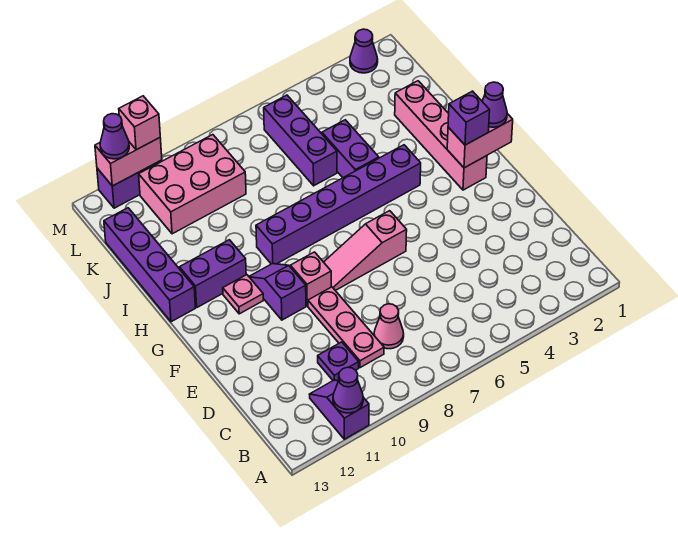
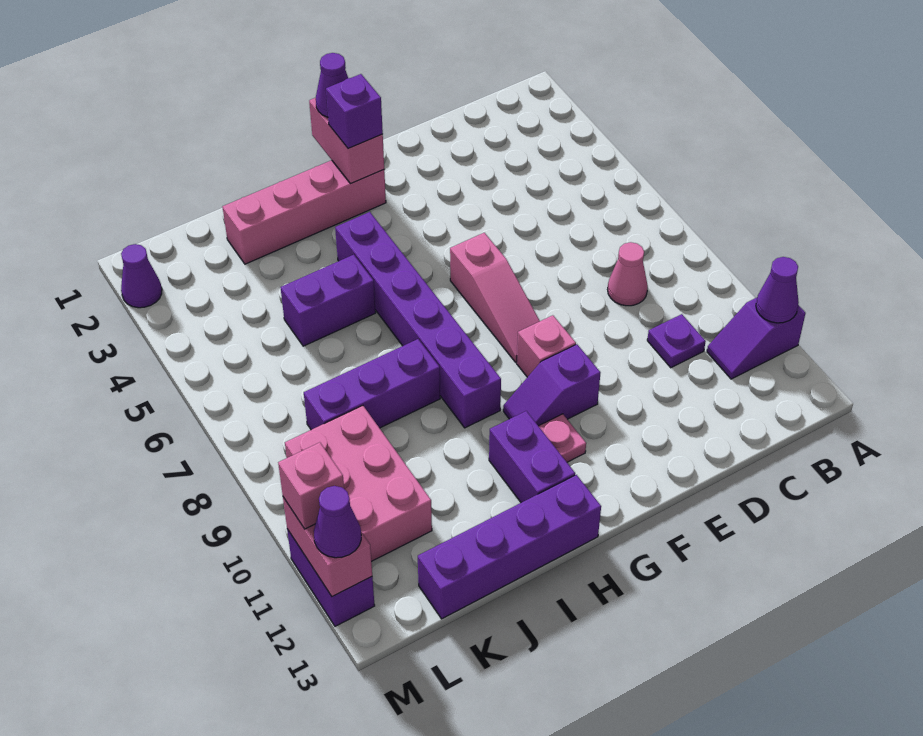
pink 1x3 plate [308,287,384,368] -> none
purple 1x3 brick [264,95,337,186] -> purple 1x3 brick moved to [304,339,440,430]

